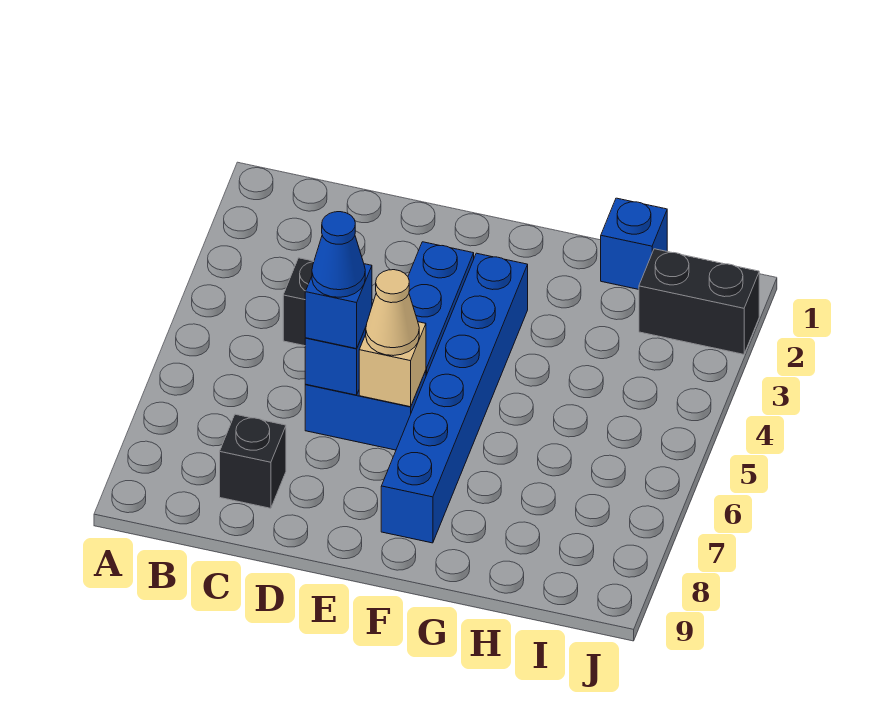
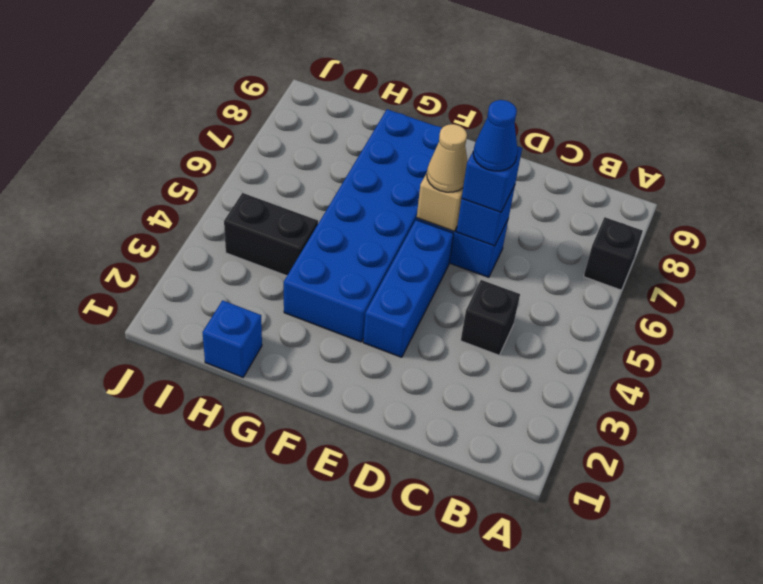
black 1x1 brick [220,414,286,508] -> black 1x1 brick moved to [584,217,643,290]
blue 1x6 brick [381,253,528,543] -> blue 2x6 brick [284,109,442,342]
black 1x2 brick [639,249,759,354] -> black 1x2 brick moved to [224,193,318,276]

